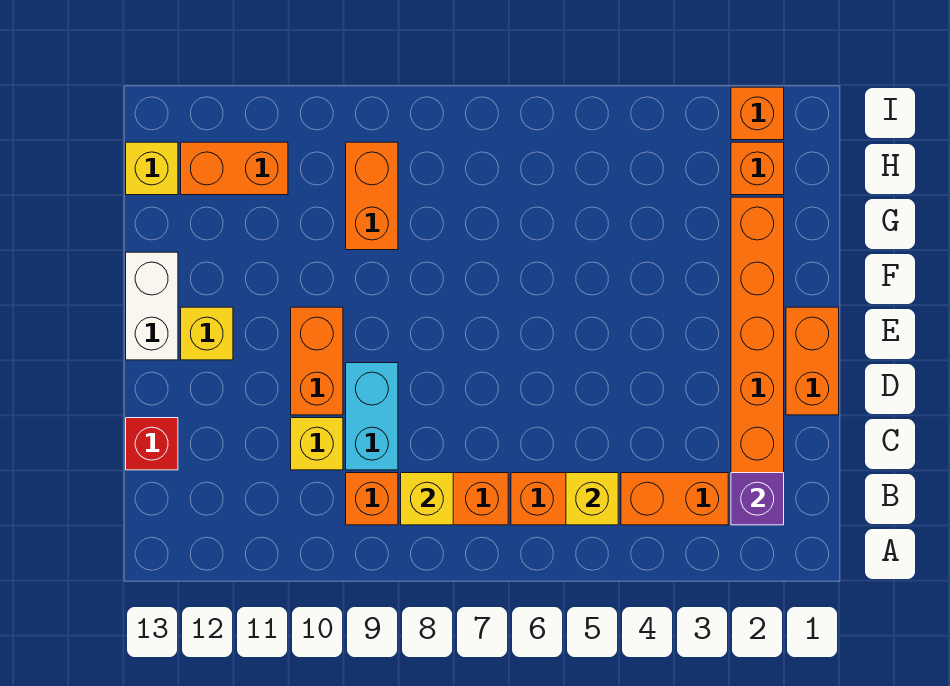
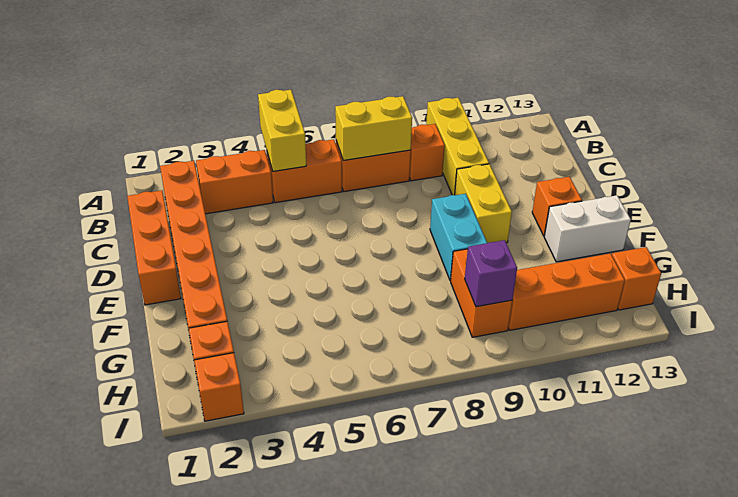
purple 1x1 brick [731,473,784,525] -> purple 1x1 brick moved to [465,240,517,307]
yellow 1x1 brick [566,473,618,525] -> yellow 1x2 brick [258,90,306,171]
yellow 1x1 brick [401,473,453,525] -> yellow 1x2 brick [335,96,412,161]
cyan 1x2 brick [346,363,398,470] -> cyan 1x2 brick moved to [430,194,487,281]
yellow 1x1 brick [291,418,343,470] -> yellow 1x3 brick [426,98,489,195]
red 1x1 brick [126,418,178,470] -> none
orange 1x2 brick [786,307,839,415] -> orange 1x3 brick [127,190,181,305]
orange 1x2 brick [291,307,343,415] -> yellow 1x2 brick [455,164,512,243]
yellow 1x1 brick [181,307,233,360] -> orange 1x1 brick [532,177,582,236]
white 1x2 brick [126,252,178,360] -> white 1x2 brick turned to [544,195,631,262]
orange 1x2 brick [181,142,288,195] -> orange 1x3 brick [508,253,625,330]
yellow 1x1 brick [126,142,178,195] -> orange 1x1 brick [612,247,661,310]

